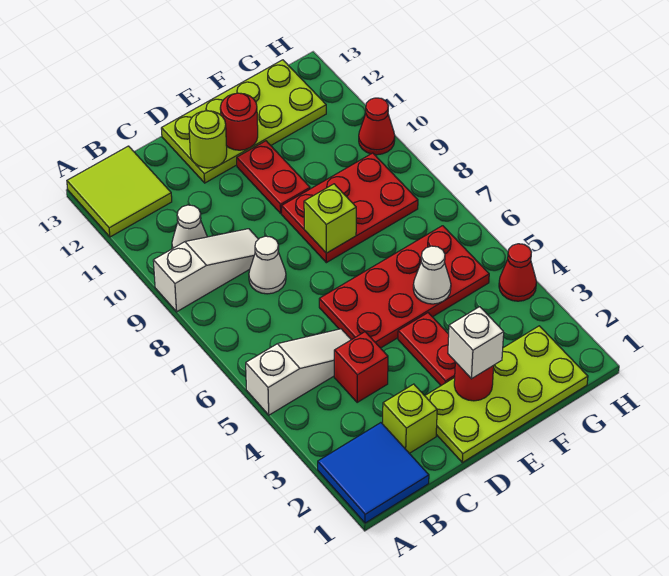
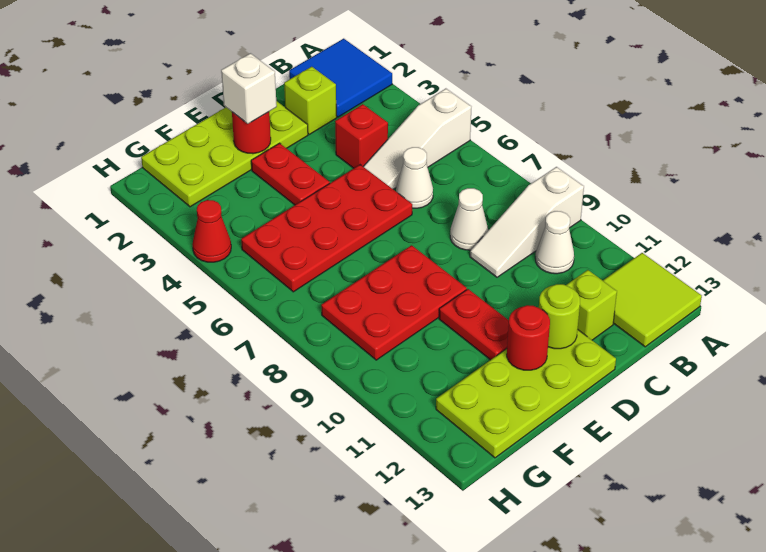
lime 1x1 brick [304,184,356,253] -> lime 1x1 brick moved to [566,270,617,340]
white 1x1 cone [413,246,451,304] -> white 1x1 cone moved to [396,147,433,208]
red 1x1 cone [359,98,395,155] -> none

